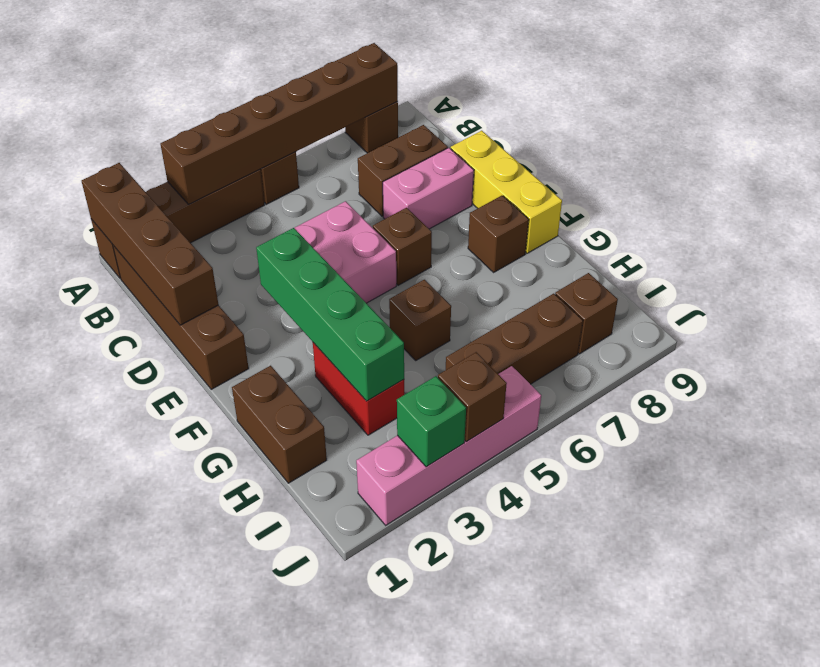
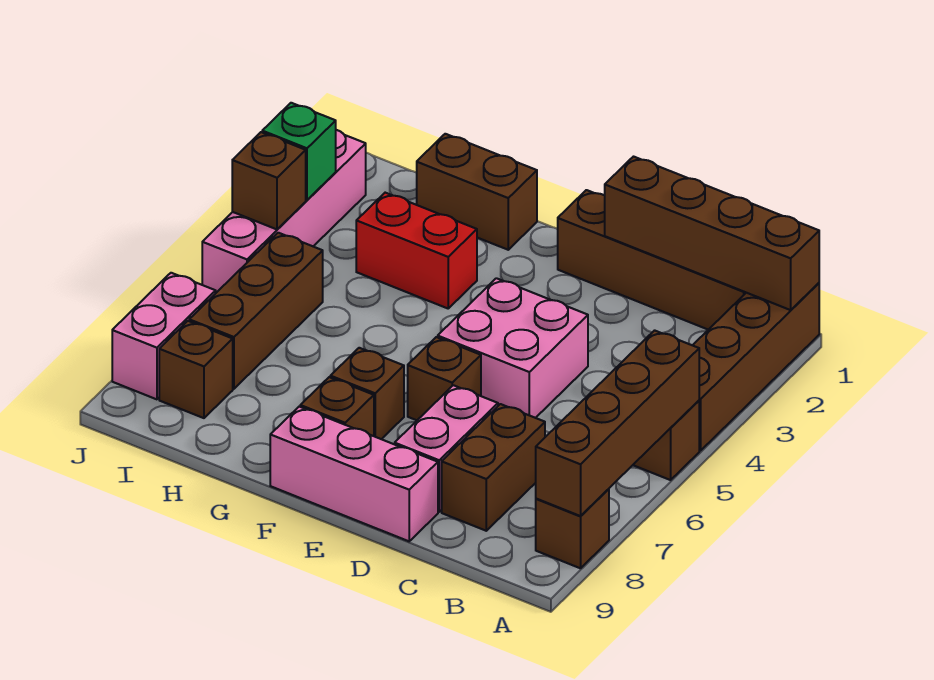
brown 1x6 brick [160,43,398,204] -> brown 1x4 brick [536,330,699,516]
yellow 1x3 brick [451,131,562,253] -> pink 1x3 brick [270,407,438,541]
green 1x4 brick [256,228,404,401] -> none
brown 1x1 brick [389,280,451,360] -> brown 1x1 brick moved to [330,348,404,439]
none -> pink 1x2 brick [112,273,216,399]

